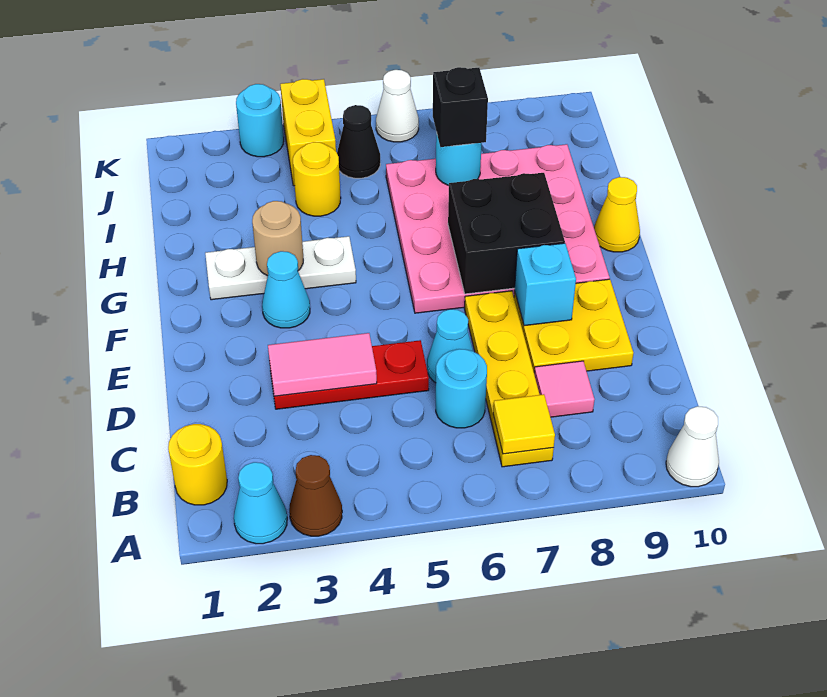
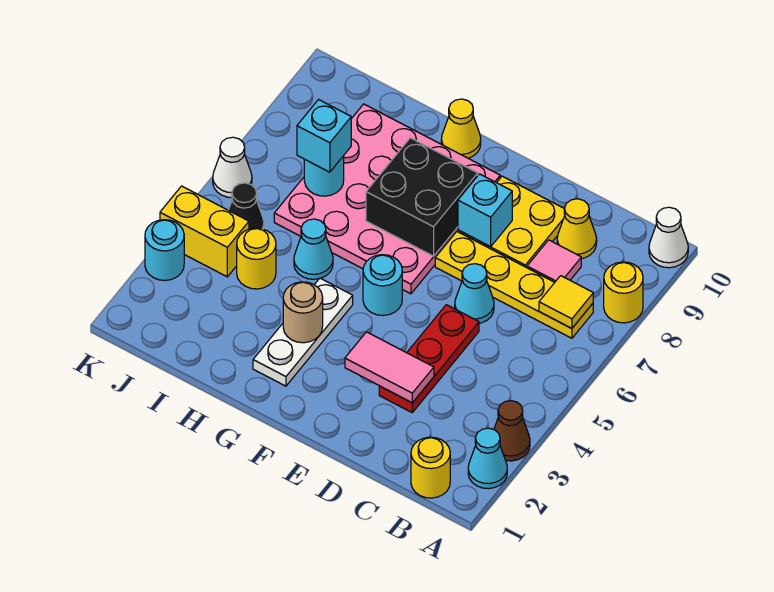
none -> yellow 1x1 round brick [604,262,643,323]
cyan 1x1 round brick [436,349,487,428] -> cyan 1x1 round brick moved to [363,255,402,316]
none -> yellow 1x1 cone [557,199,597,259]
pink 1x2 tile [268,333,377,396] -> pink 1x2 tile turned to [345,332,434,403]
cyan 1x1 cone [262,251,310,328] -> cyan 1x1 cone moved to [294,219,333,279]
black 1x1 brick [433,67,488,147] -> cyan 1x1 brick [297,100,351,172]

